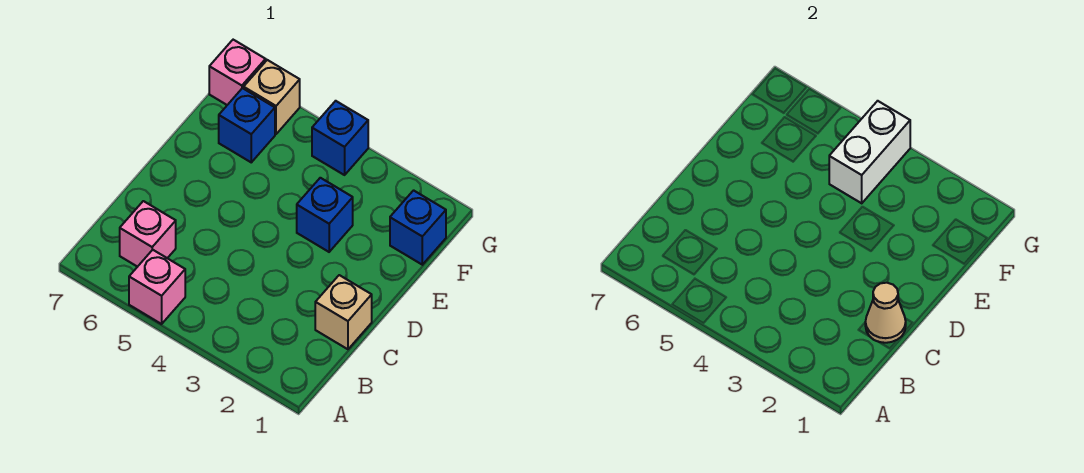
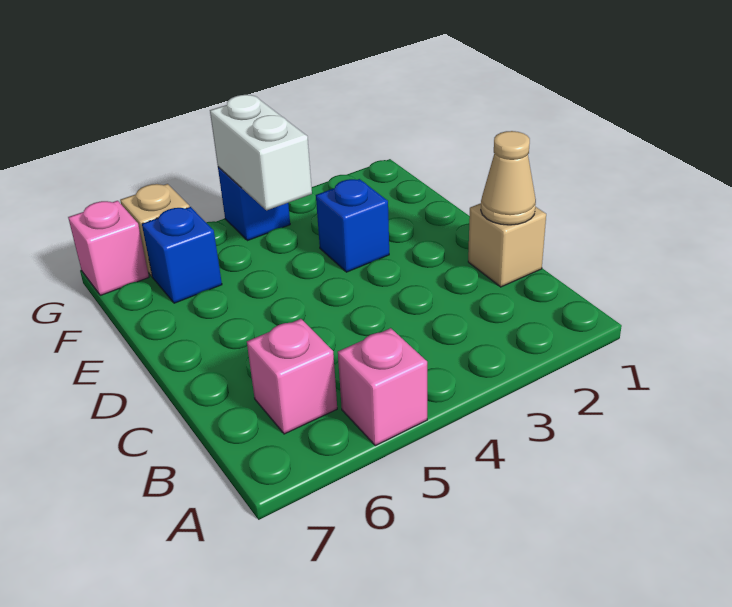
blue 1x1 brick [390,190,446,265] -> none

